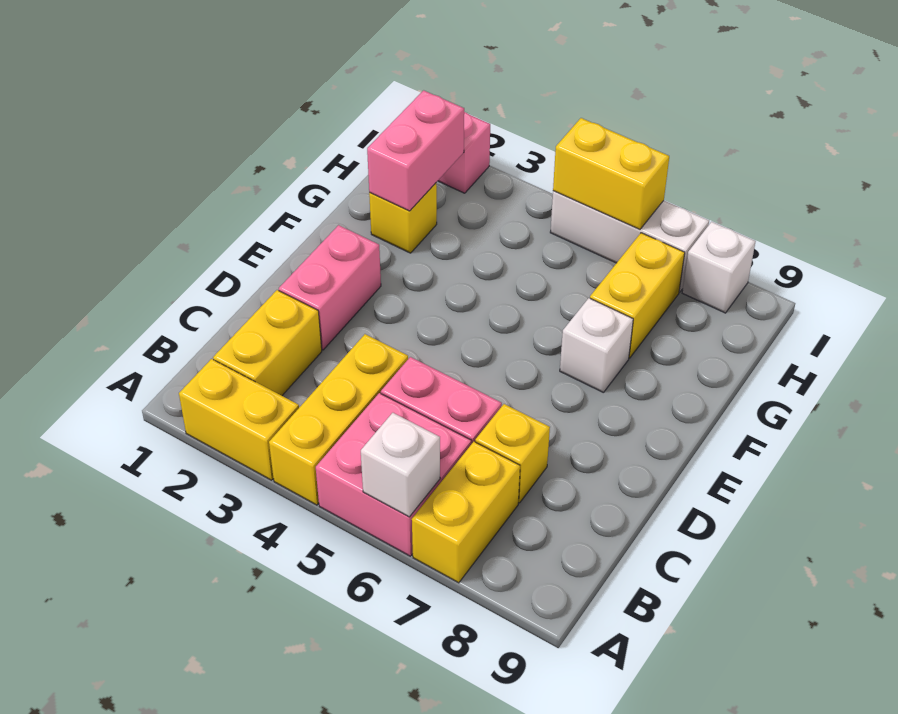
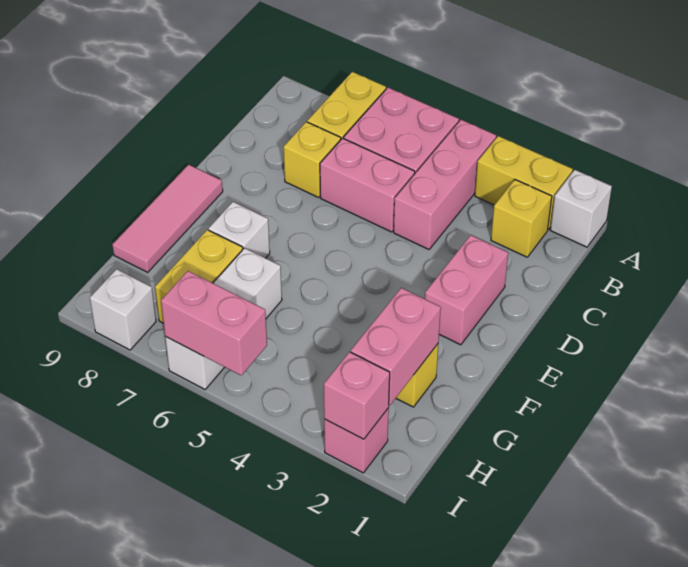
yellow 1x3 brick [269,334,408,505] -> pink 1x3 brick [394,120,496,249]
white 1x1 brick [361,413,440,517] -> white 1x1 brick moved to [550,170,612,247]
yellow 1x2 brick [213,290,322,396] -> yellow 1x1 brick [491,180,552,257]
none -> pink 1x3 tile [112,165,223,272]
none -> pink 1x1 brick [324,352,390,439]
white 1x3 brick [550,191,709,292] -> white 1x3 brick turned to [165,248,282,389]
yellow 1x2 brick [553,118,669,230] -> pink 1x2 brick [161,271,267,375]

